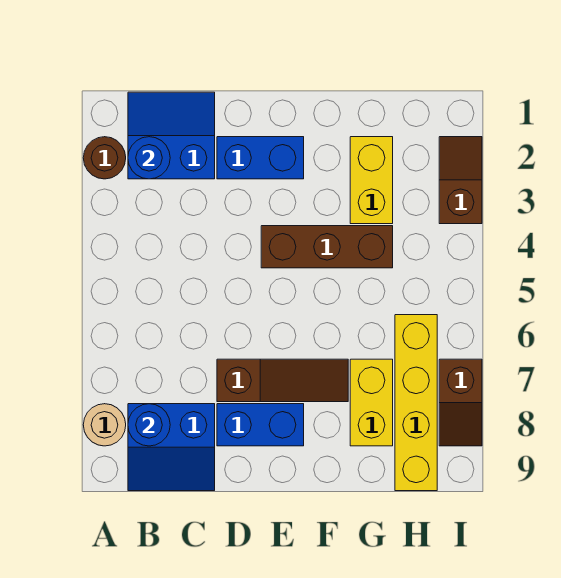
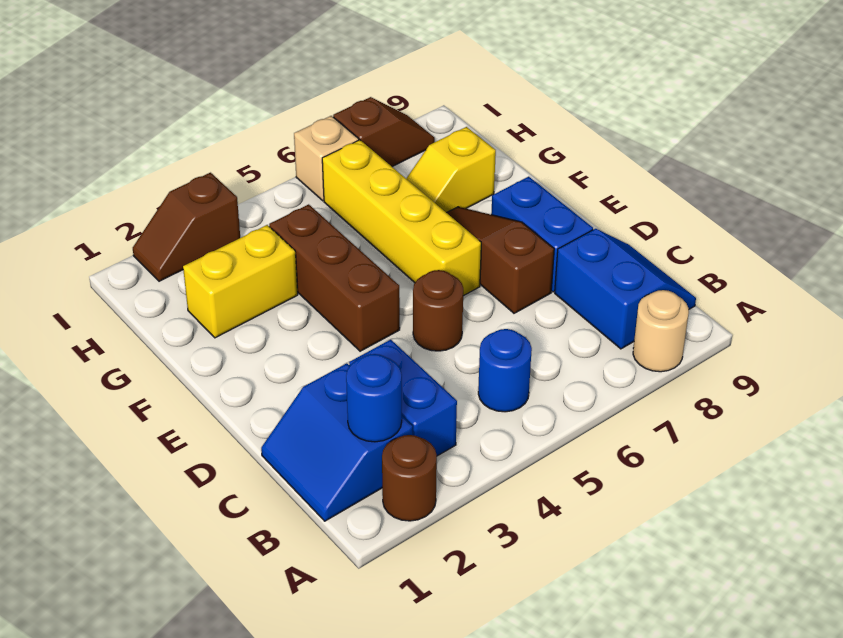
blue 1x1 round brick [128,404,170,446] -> blue 1x1 round brick moved to [478,329,532,412]
blue 1x2 brick [217,137,304,179] -> blue 1x2 brick moved to [349,340,457,456]
none -> brown 1x1 round brick [413,270,463,351]
yellow 1x2 brick [350,359,393,446] -> yellow 1x2 slope [406,127,496,213]
yellow 1x4 brick [395,315,437,491] -> yellow 1x4 brick turned to [322,140,481,296]
none -> tan 1x1 brick [294,116,359,201]

